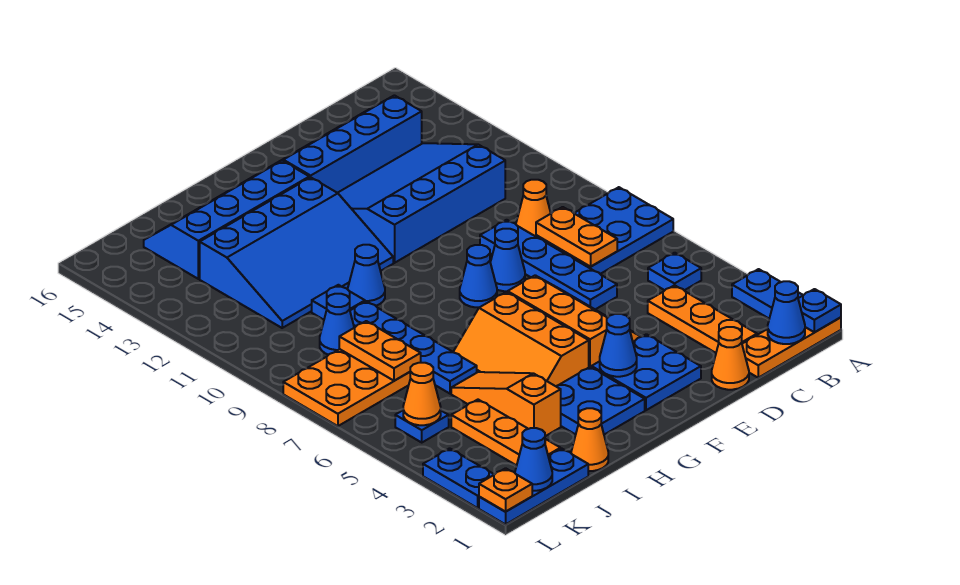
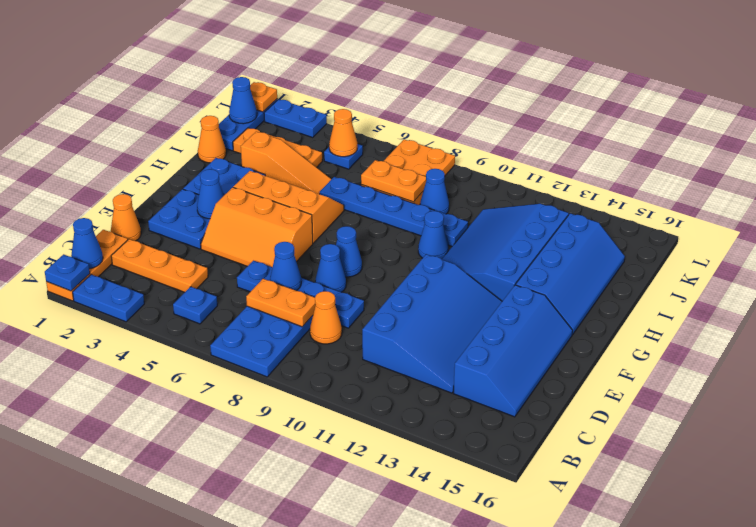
none -> blue 1x1 cone [270,242,301,291]

